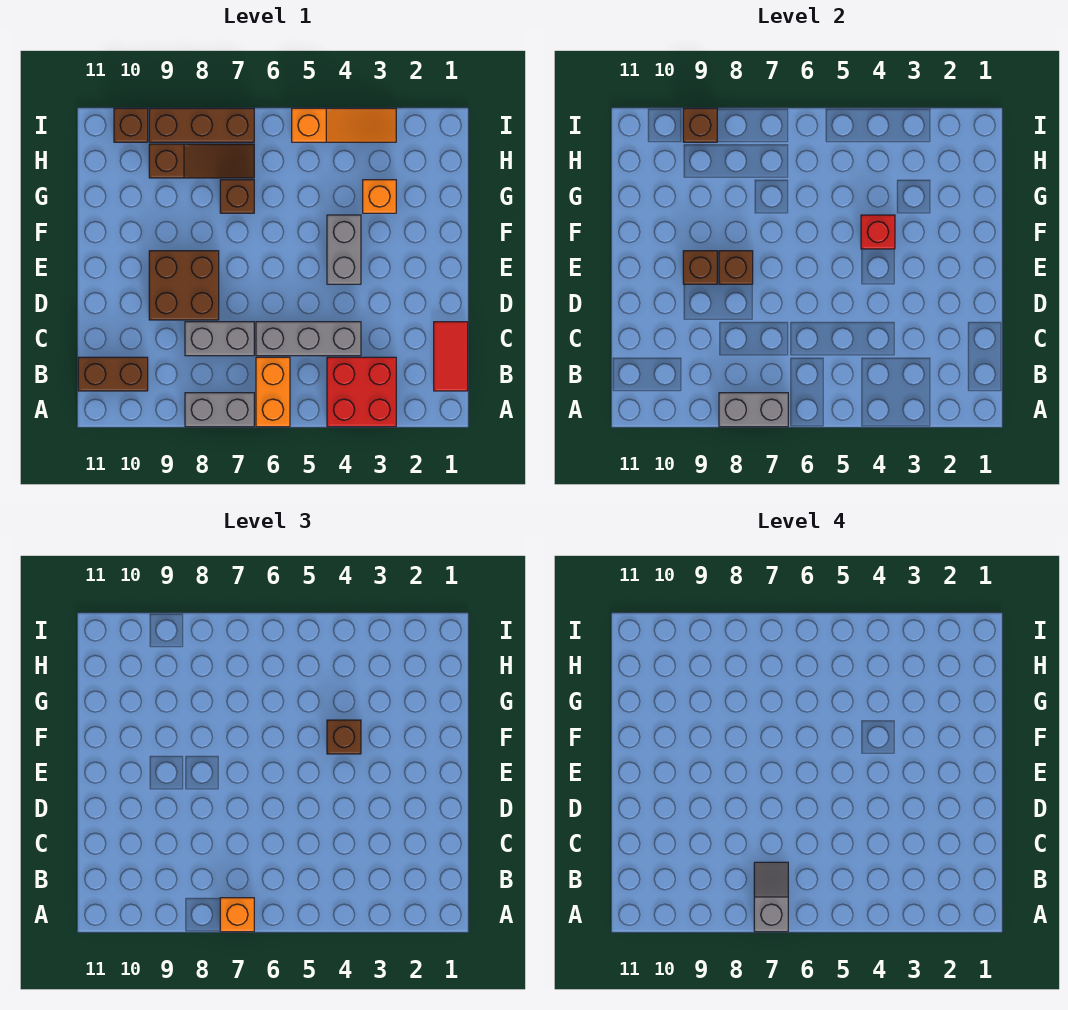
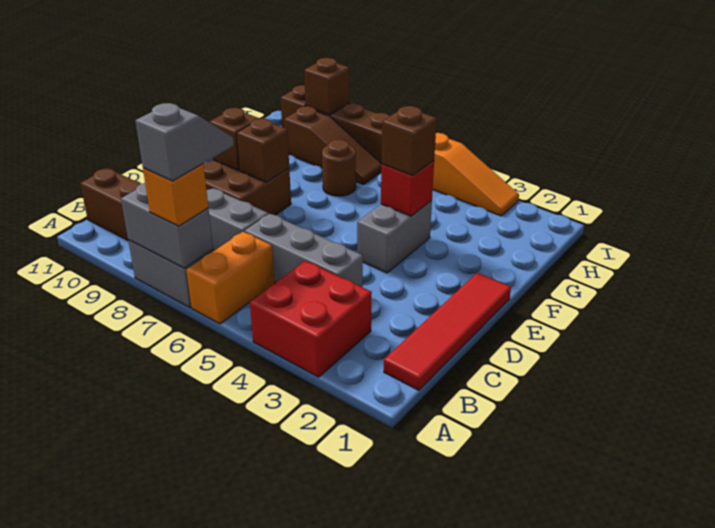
red 1x2 tile [434,322,468,391] -> red 1x4 tile [384,273,511,390]
orange 1x1 brick [363,180,396,213] -> none
brown 1x1 brick [220,180,254,213] -> brown 1x1 round brick [322,140,356,196]

